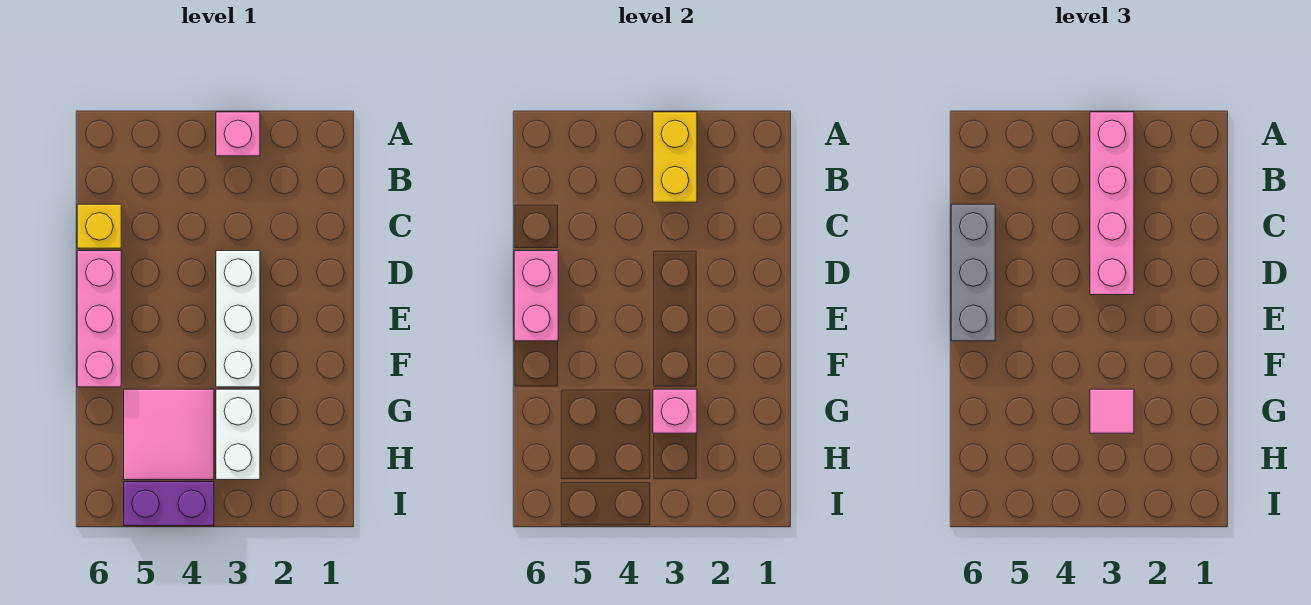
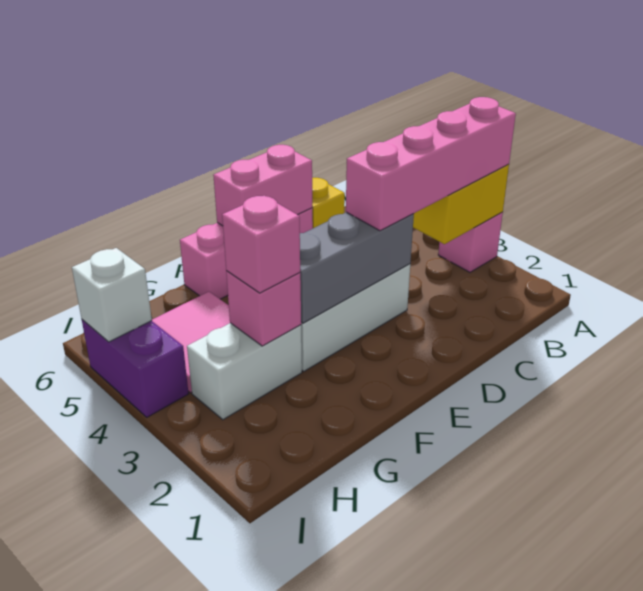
grey 1x3 brick [951,204,995,341] -> grey 1x3 brick moved to [300,212,414,323]
pink 1x1 tile [1090,389,1134,433] -> pink 1x1 brick [222,196,300,293]
none -> white 1x1 brick [72,248,152,342]

